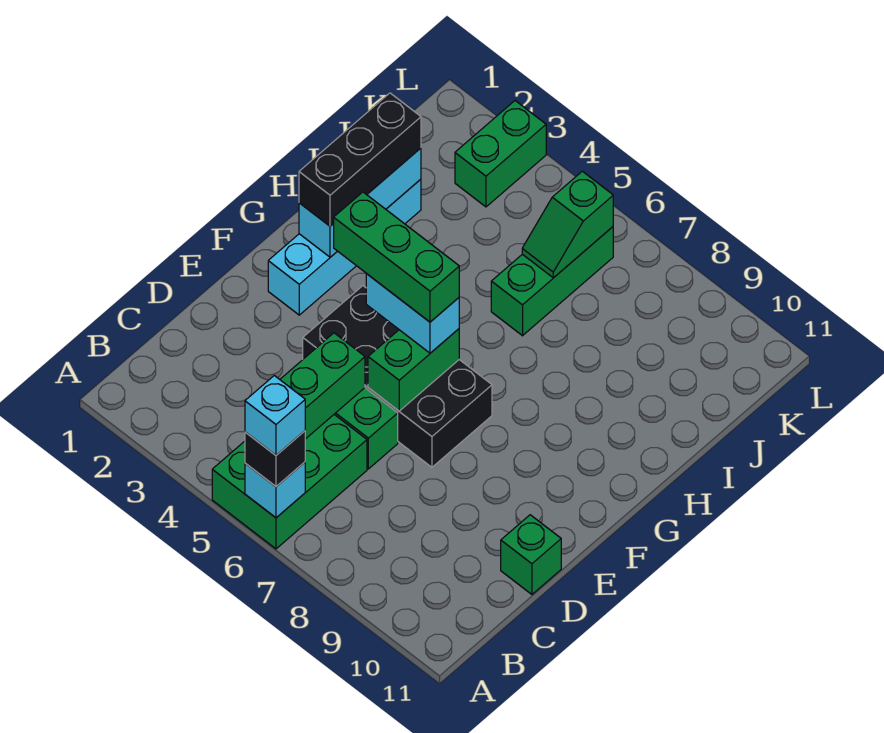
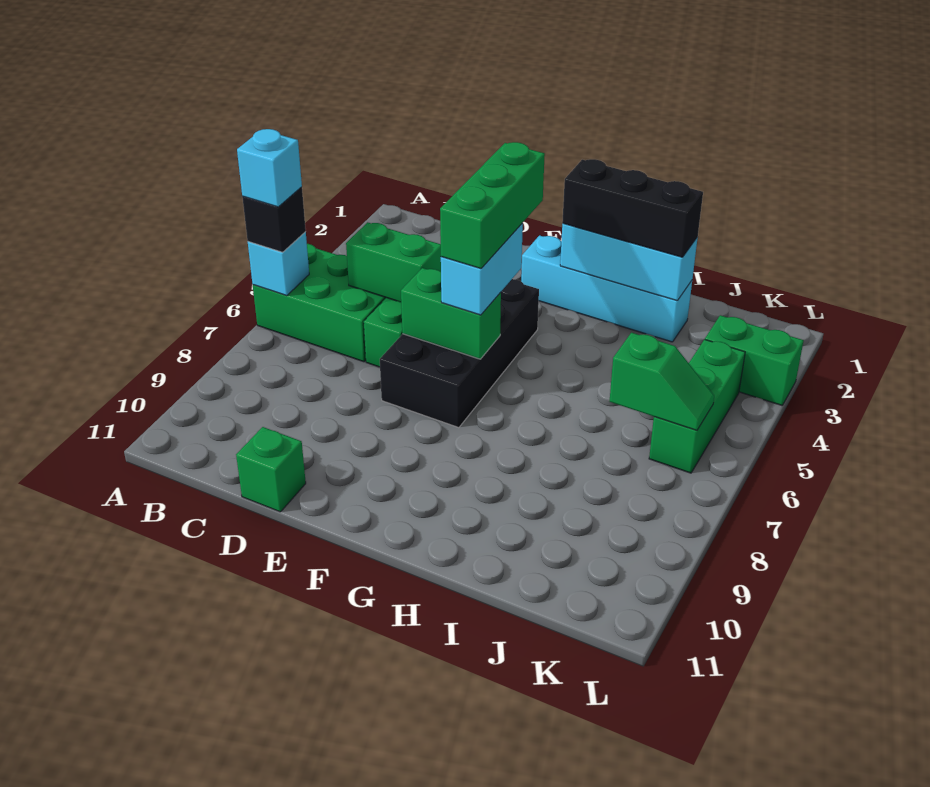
green 1x3 brick [491,227,613,336] -> green 1x3 brick turned to [649,340,745,473]
green 1x2 slope [522,171,613,278] -> green 1x2 slope turned to [610,333,714,430]

